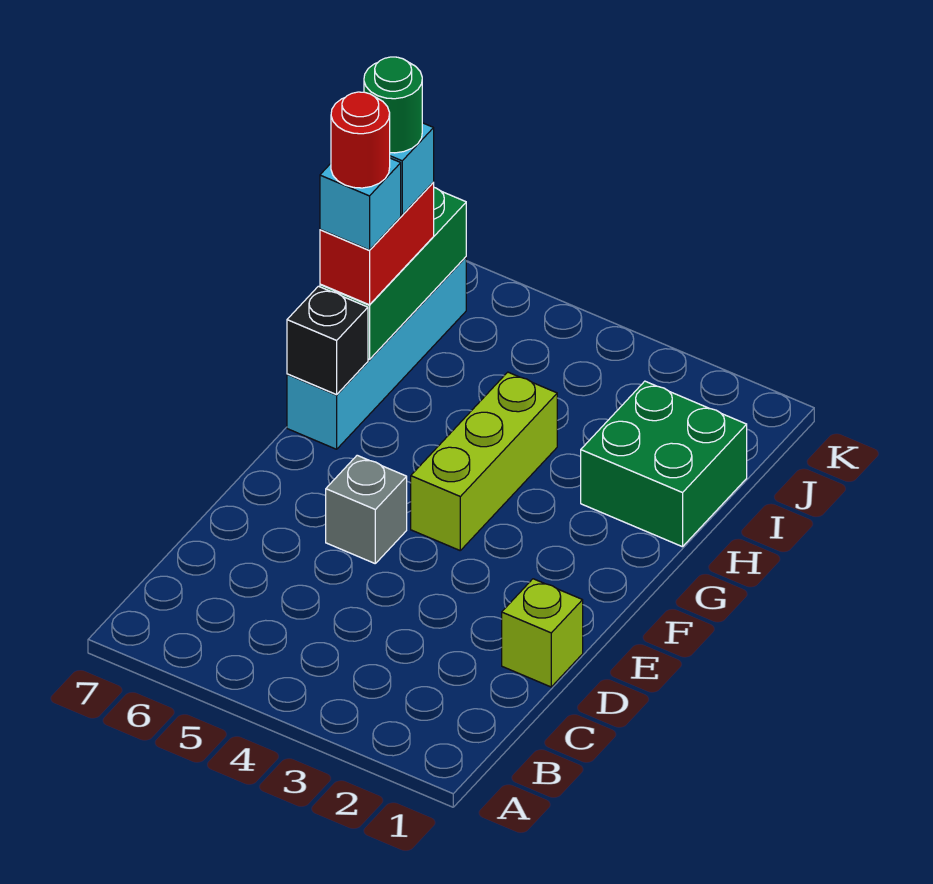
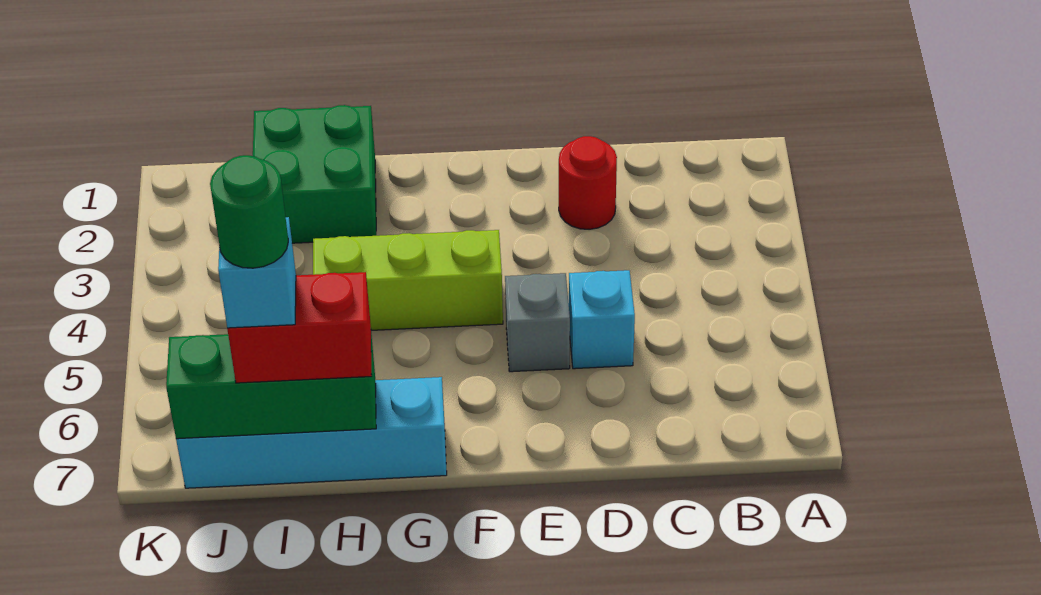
lime 1x1 brick [502,579,583,687] -> none
black 1x1 brick [287,286,368,395] -> none
cyan 1x1 brick [320,158,401,250] -> cyan 1x1 brick moved to [569,270,635,369]
red 1x1 round brick [331,92,390,188] -> red 1x1 round brick moved to [559,136,617,229]

